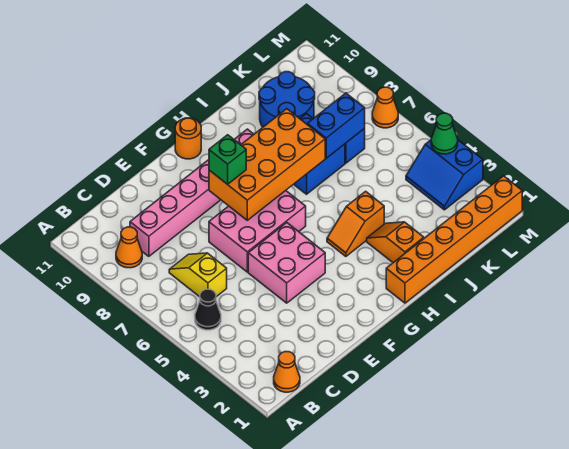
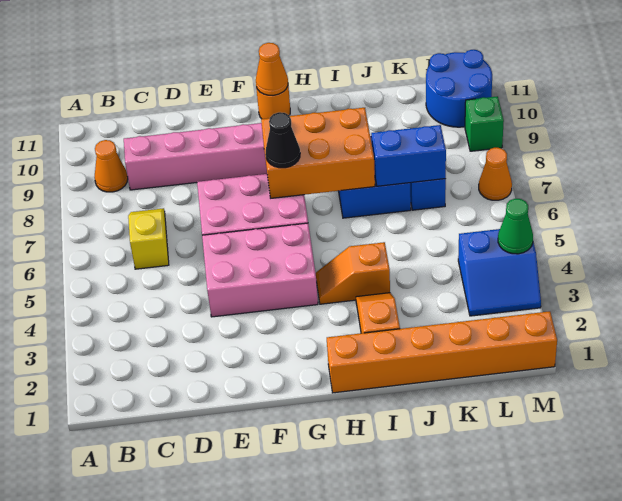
orange 1x1 cone [274,352,300,392] -> orange 1x1 cone moved to [256,43,288,95]
black 1x1 cone [195,289,221,330] -> black 1x1 cone moved to [266,112,300,168]
pink 2x2 brick [248,223,325,303] -> pink 2x3 brick [202,223,318,317]
orange 2x4 brick [209,109,325,220] -> orange 2x3 brick [261,108,375,198]
green 1x1 brick [209,135,246,184] -> green 1x1 brick moved to [465,96,504,151]
blue 2x2 round brick [259,72,315,127] -> blue 2x2 round brick moved to [426,50,492,127]
blue 2x2 slope [406,140,483,210] -> blue 2x2 slope turned to [458,229,541,316]

